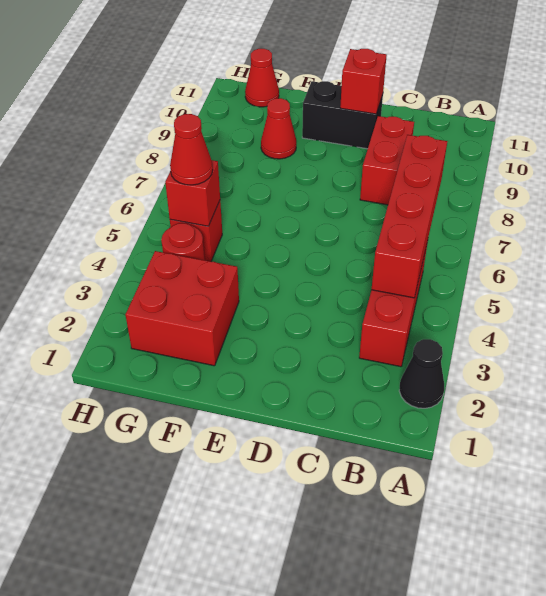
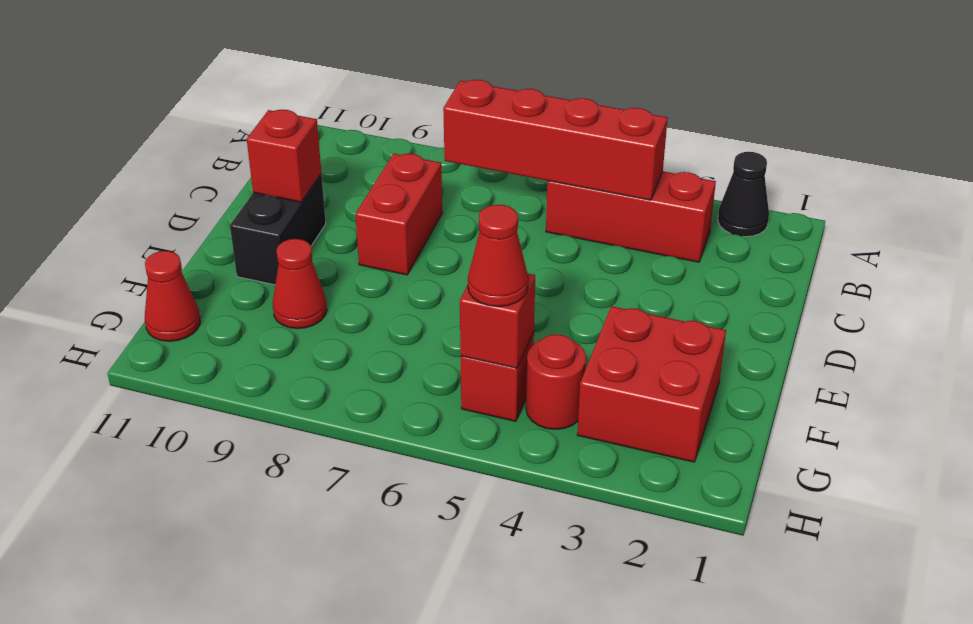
red 1x2 brick [360,116,414,205] -> red 1x2 brick turned to [355,153,442,275]

